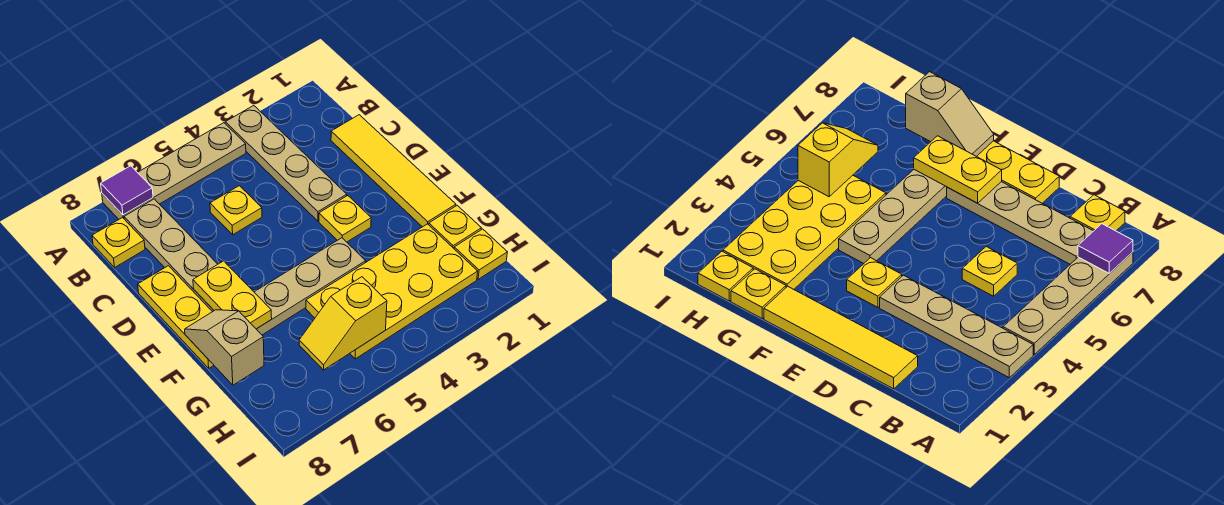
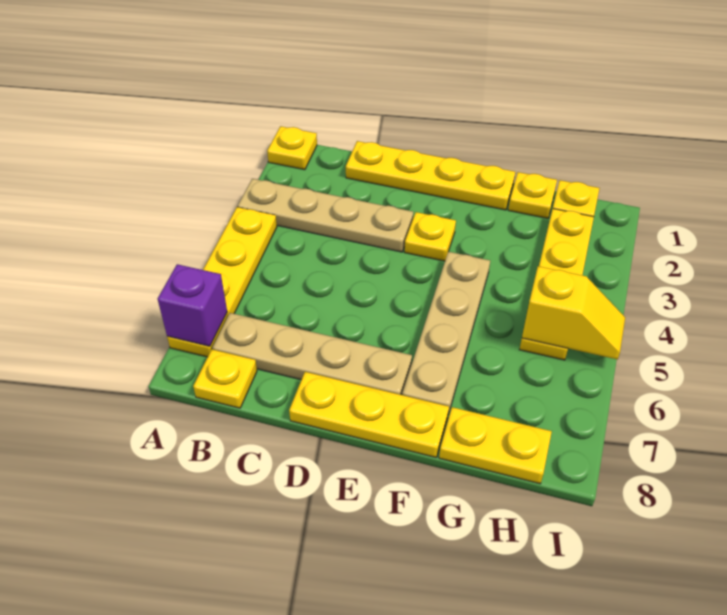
tan 1x4 plate [102,123,246,219] -> yellow 1x4 plate [167,207,277,357]
purple 1x1 tile [101,166,153,215] -> purple 1x1 brick [158,264,227,346]
yellow 1x4 tile [331,115,456,227] -> yellow 1x4 plate [346,141,515,210]
yellow 1x1 plate [210,186,262,235] -> yellow 1x1 plate moved to [267,126,317,170]
yellow 1x2 plate [193,261,272,329] -> yellow 1x2 plate moved to [439,407,552,484]
tan 1x2 slope [185,310,264,385] -> none
yellow 2x4 plate [306,224,478,359] -> yellow 1x4 plate [519,209,594,360]
yellow 1x2 slope [299,277,387,370] -> yellow 1x2 slope turned to [522,266,625,359]

